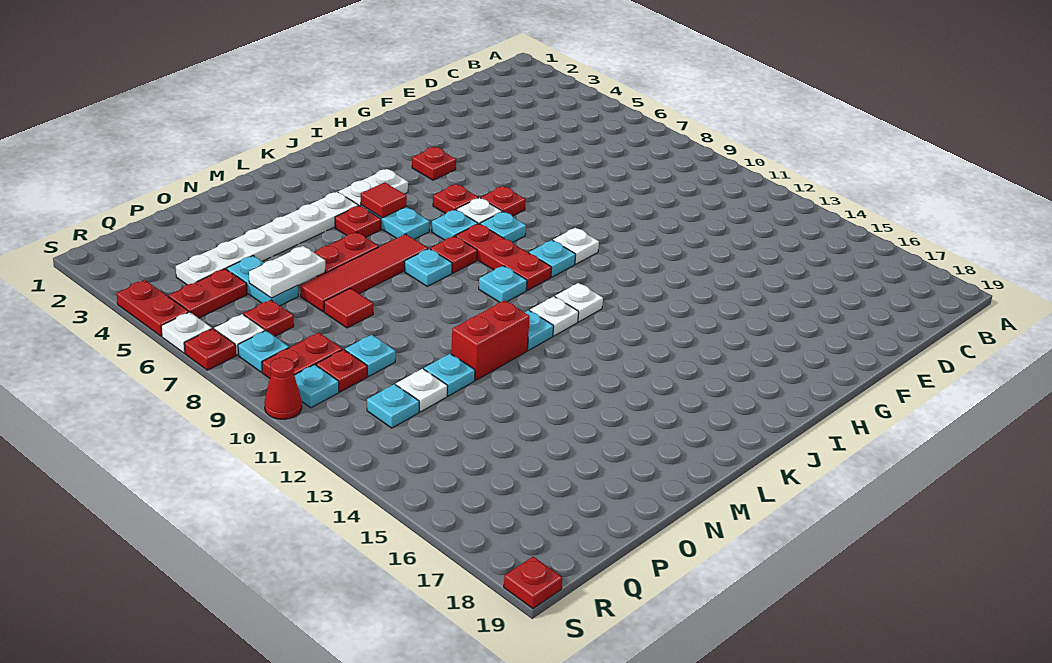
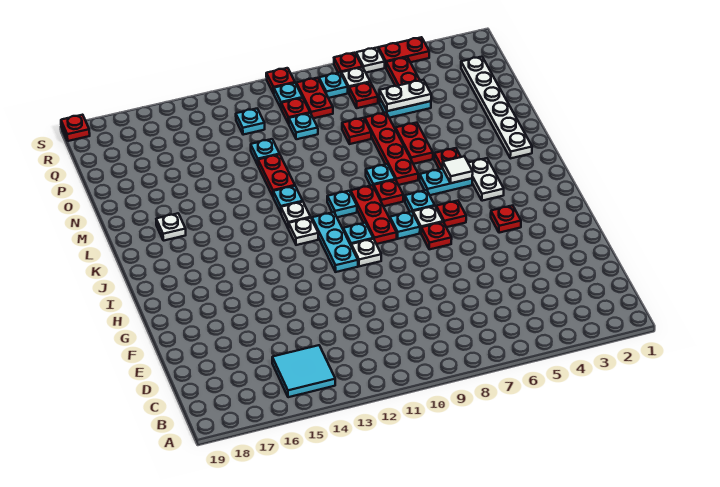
none -> cyan 2x2 tile [272,345,335,397]
none -> cyan 1x3 plate [312,212,358,272]
red 1x3 plate [456,224,552,290] -> red 1x3 plate turned to [351,185,397,244]
red 1x1 tile [361,182,407,218] -> white 1x1 tile [443,156,473,183]
white 1x6 plate [176,192,358,285] -> white 1x6 plate moved to [461,57,532,158]
red 1x4 tile [300,234,428,312] -> red 1x4 plate [365,113,418,185]
red 1x2 brick [451,300,530,380] -> red 1x2 plate [258,155,295,196]
white 1x2 plate [249,246,325,298] -> white 1x2 plate turned to [380,80,431,111]
red 1x1 tile [324,288,373,328] -> red 1x1 plate [342,118,371,144]
white 1x1 plate [396,369,448,412] -> white 1x1 plate moved to [156,213,186,241]
red 1x1 cone [264,358,302,419] -> red 1x1 plate [266,68,295,93]

